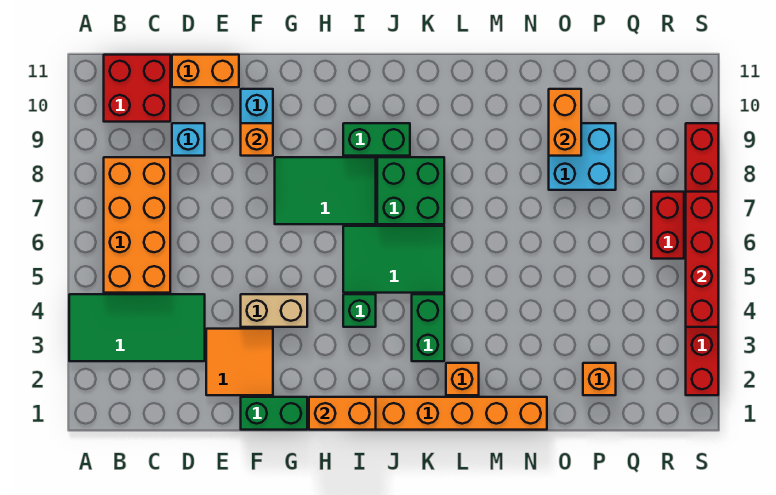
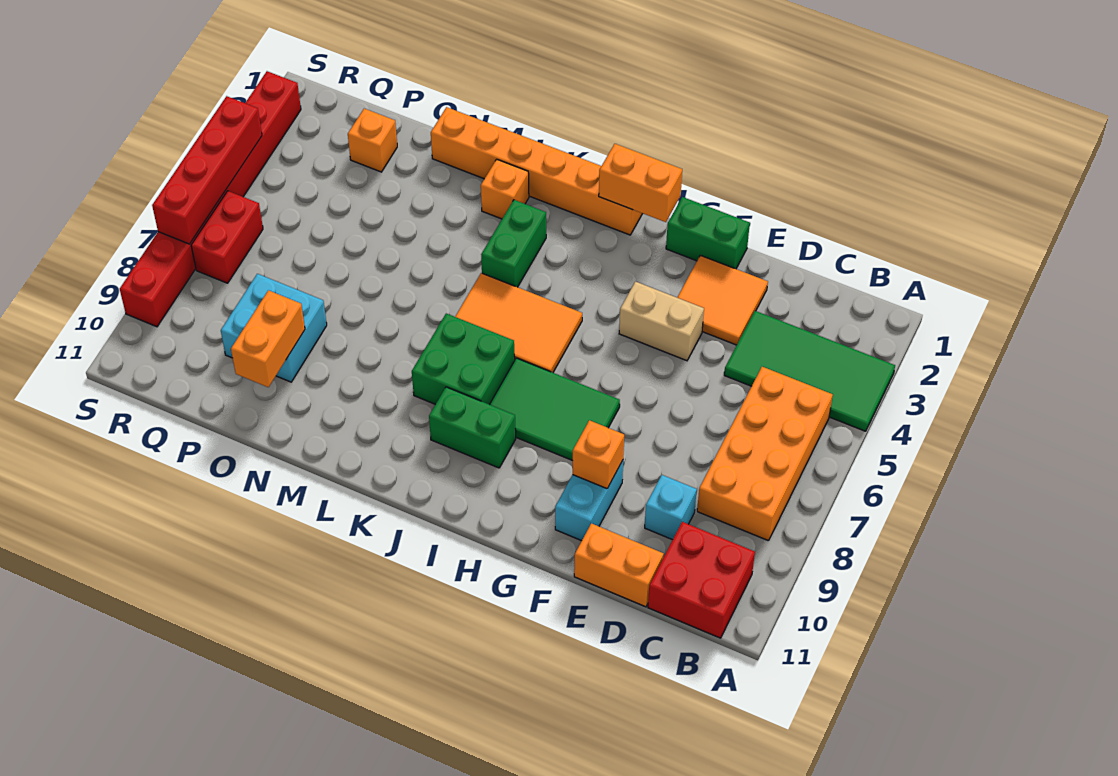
green 1x1 brick [343,294,376,327] -> none
green 2x3 tile [343,226,444,293] -> orange 2x3 tile [455,273,582,373]

